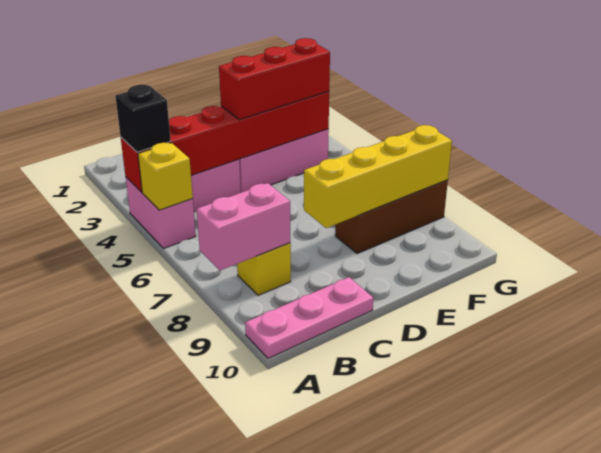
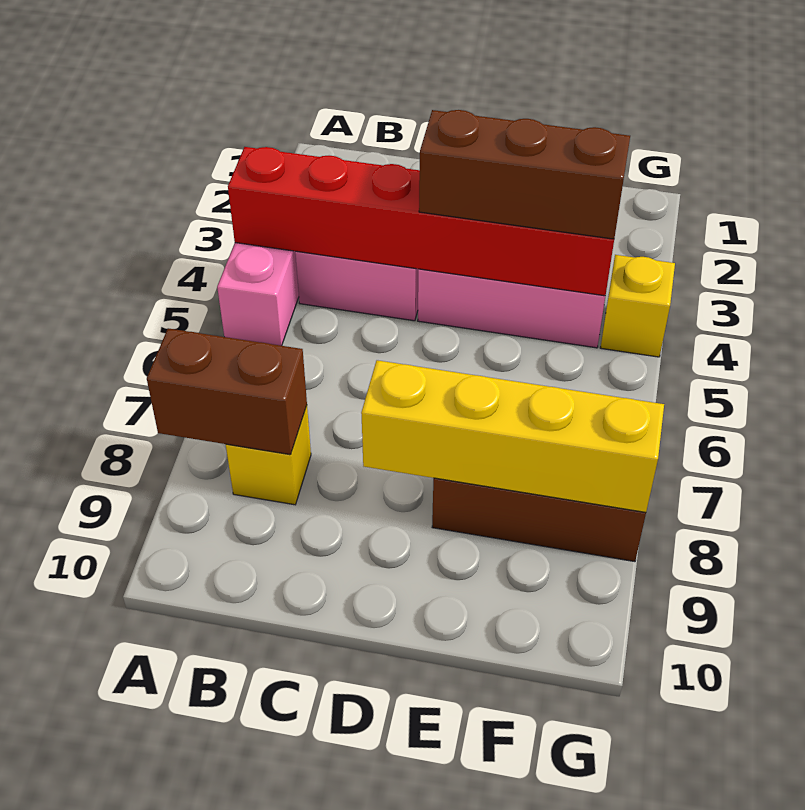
black 1x1 brick [115,85,171,152] -> none
yellow 1x1 brick [138,143,193,210] -> yellow 1x1 brick moved to [600,255,675,357]
pink 1x2 brick [197,183,290,270] -> brown 1x2 brick [147,328,307,455]
pink 1x3 plate [245,277,373,358] -> none
red 1x3 brick [219,38,330,120] -> brown 1x3 brick [419,110,630,239]

